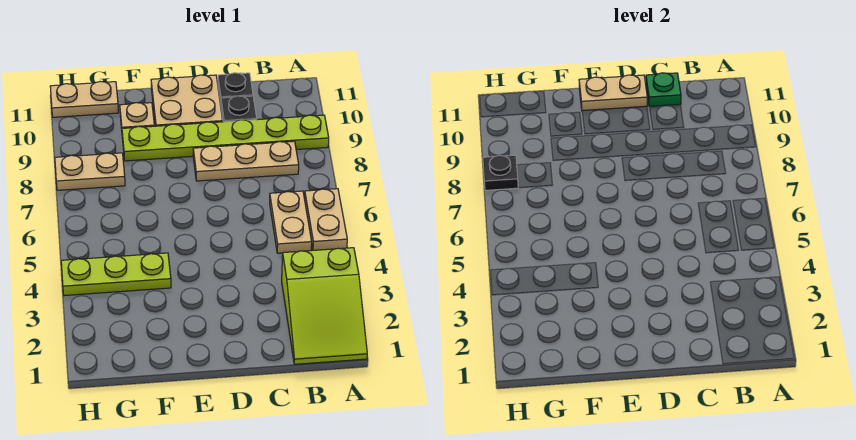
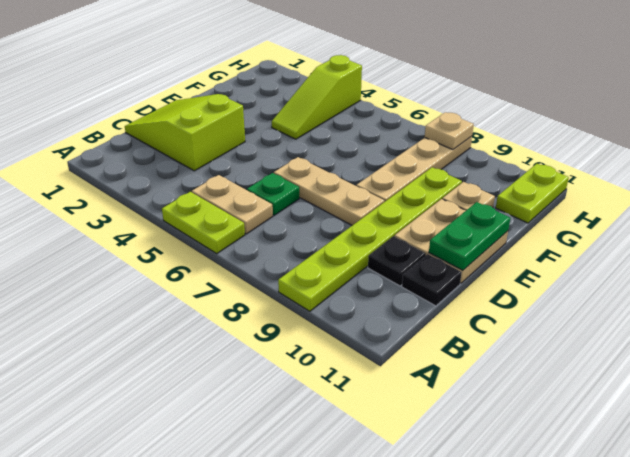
lime 2x3 slope [282,248,367,364] -> lime 2x3 slope moved to [125,94,245,171]
tan 1x2 plate [304,189,347,250] -> lime 1x2 plate [162,192,245,253]
tan 1x3 plate [193,141,299,181] -> tan 1x3 plate turned to [274,157,384,225]
green 1x1 plate [646,73,681,106] -> green 1x1 plate moved to [247,173,299,215]
tan 1x2 plate [579,75,647,111] -> green 1x2 plate [429,202,510,271]
lime 1x3 plate [61,253,171,296] -> lime 1x3 slope [272,55,362,139]
tan 1x2 plate [55,153,125,190] -> tan 1x4 plate [356,136,472,202]
tan 1x2 plate [50,81,118,117] -> lime 1x2 plate [496,164,569,223]
black 1x1 plate [483,155,518,190] -> tan 1x1 plate [425,112,474,150]

